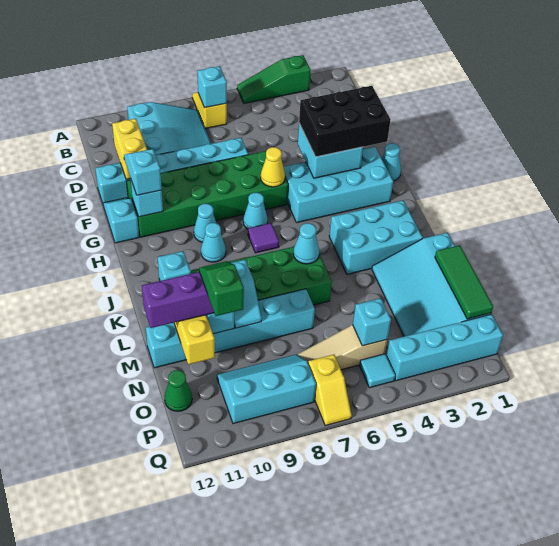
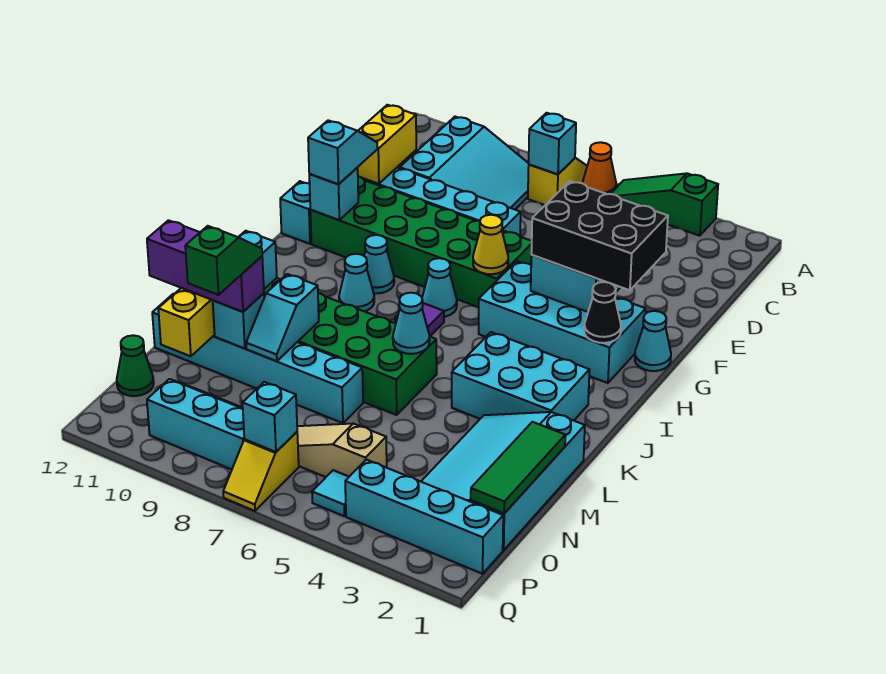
none -> orange 1x1 cone [583,142,616,194]
none -> black 1x1 cone [584,282,621,343]
cyan 1x1 brick [353,298,391,346] -> cyan 1x1 brick moved to [243,382,297,452]

